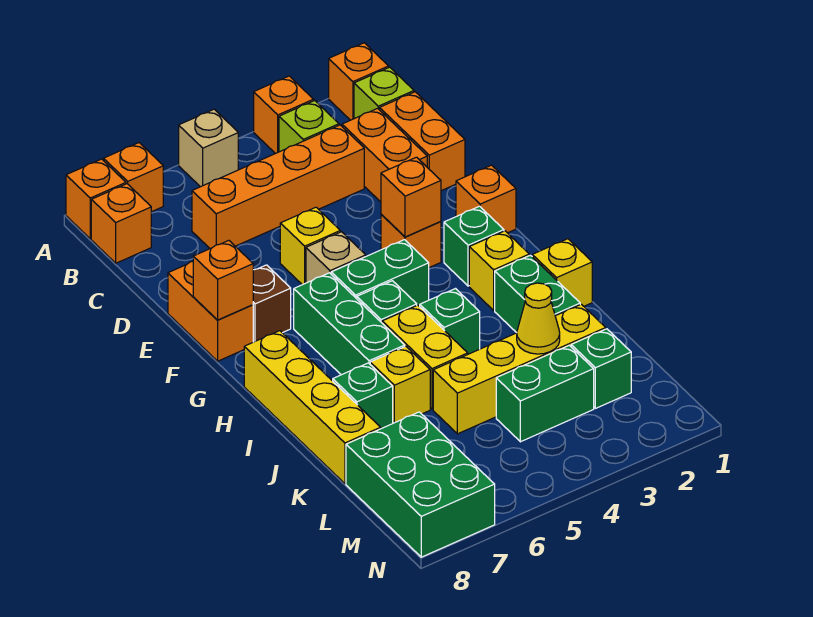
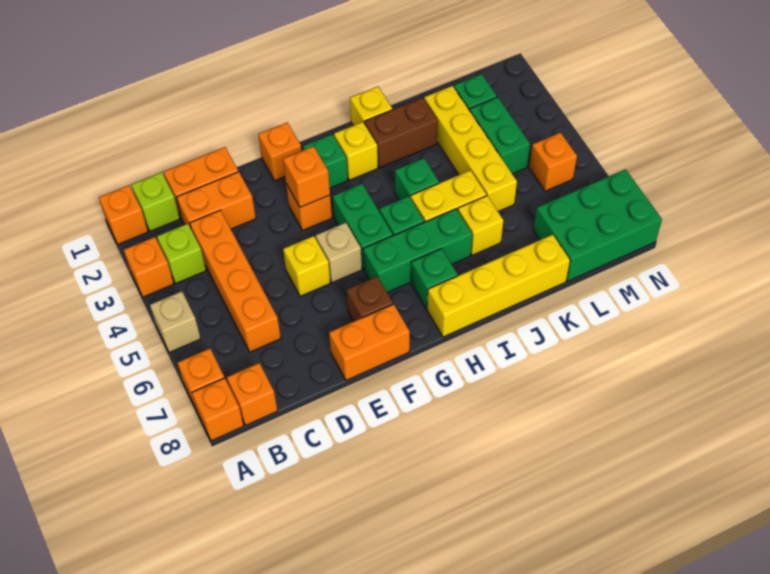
orange 1x1 brick [193,241,253,320] -> orange 1x1 brick moved to [529,133,577,191]
green 1x2 brick [495,255,580,333] -> brown 1x2 brick [364,98,438,168]
green 1x1 brick [333,363,393,429] -> green 1x1 brick moved to [411,249,458,309]
yellow 1x1 cone [517,283,560,354] -> none

